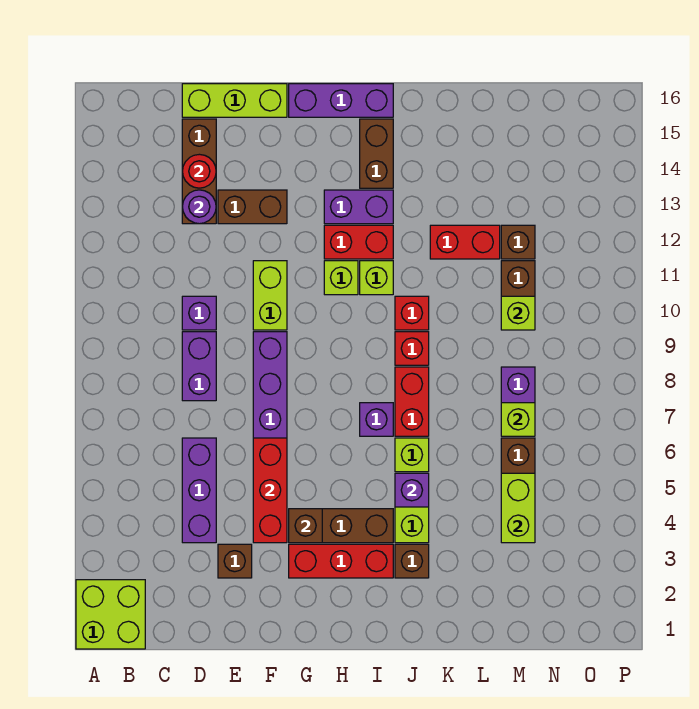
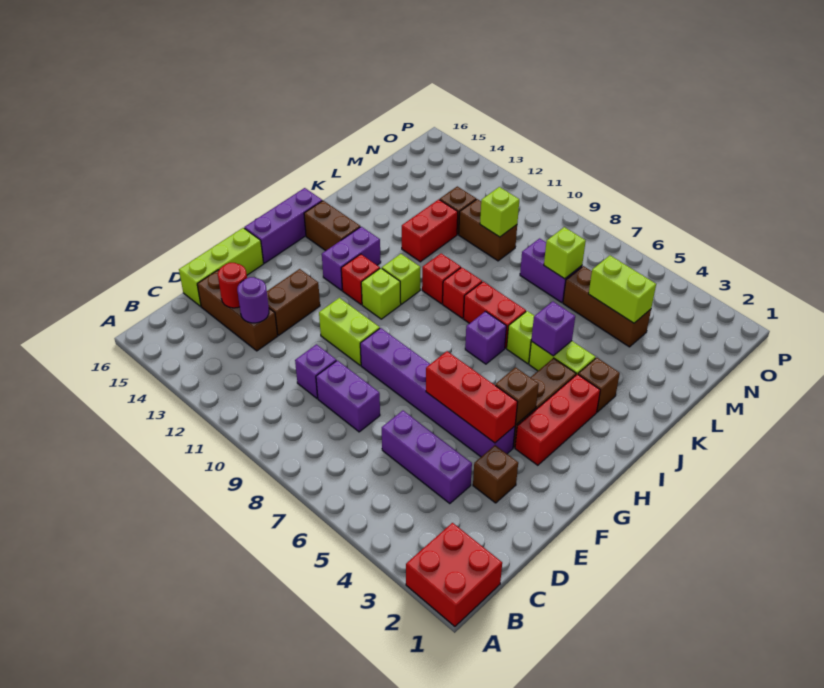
lime 2x2 brick [76,580,145,649] -> red 2x2 brick [406,523,502,626]
red 1x2 brick [324,225,393,259] -> red 1x1 brick [341,254,380,305]

